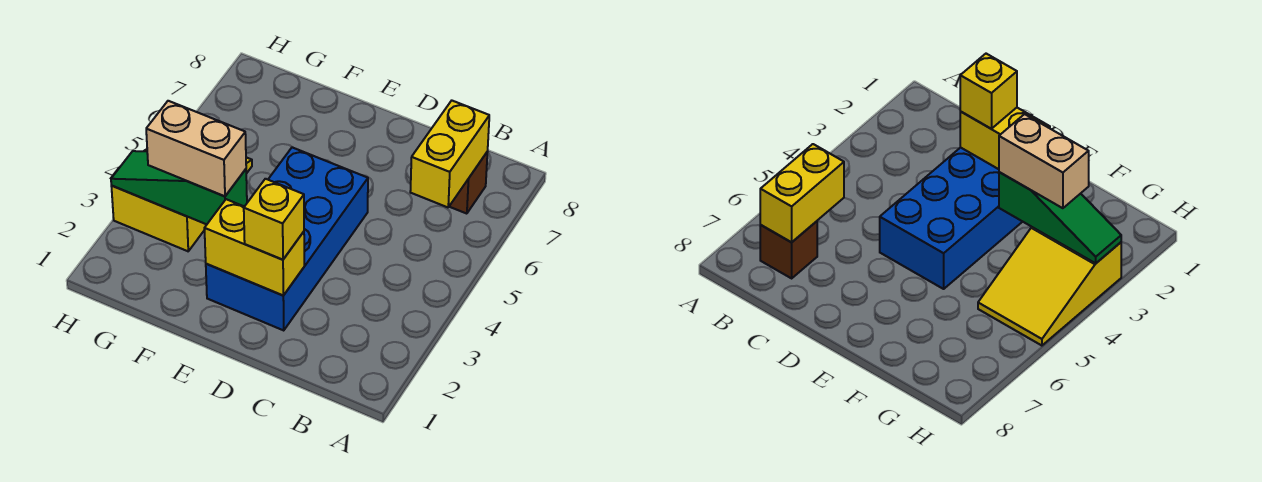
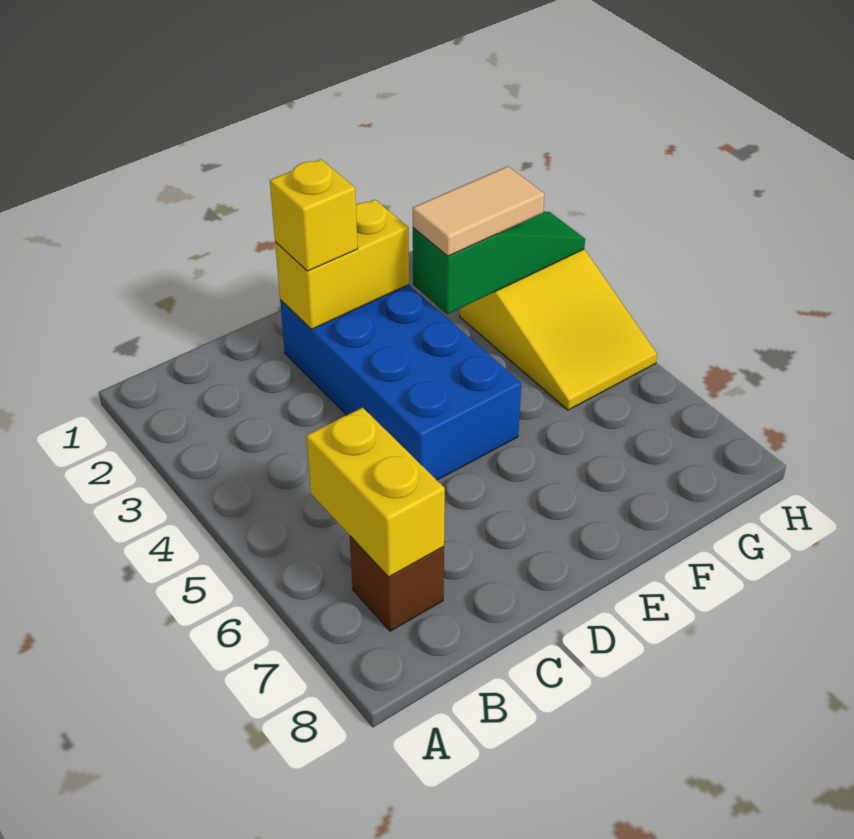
tan 1x2 brick [146,101,246,196] -> tan 1x2 tile [413,166,544,256]

